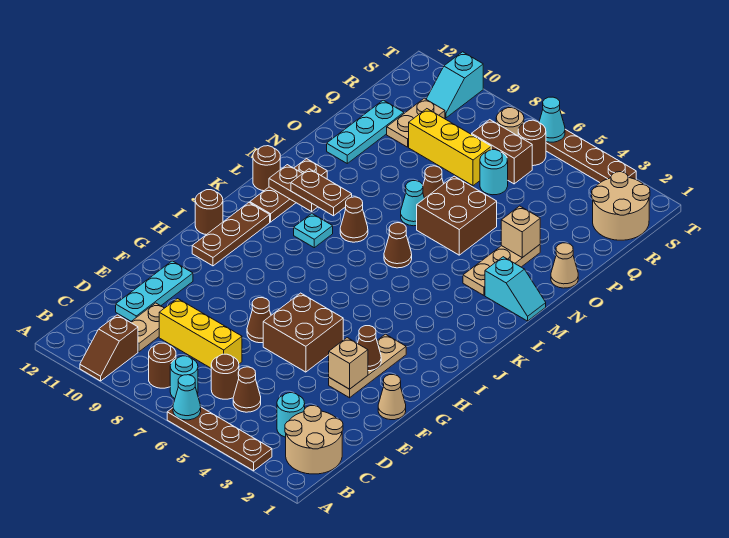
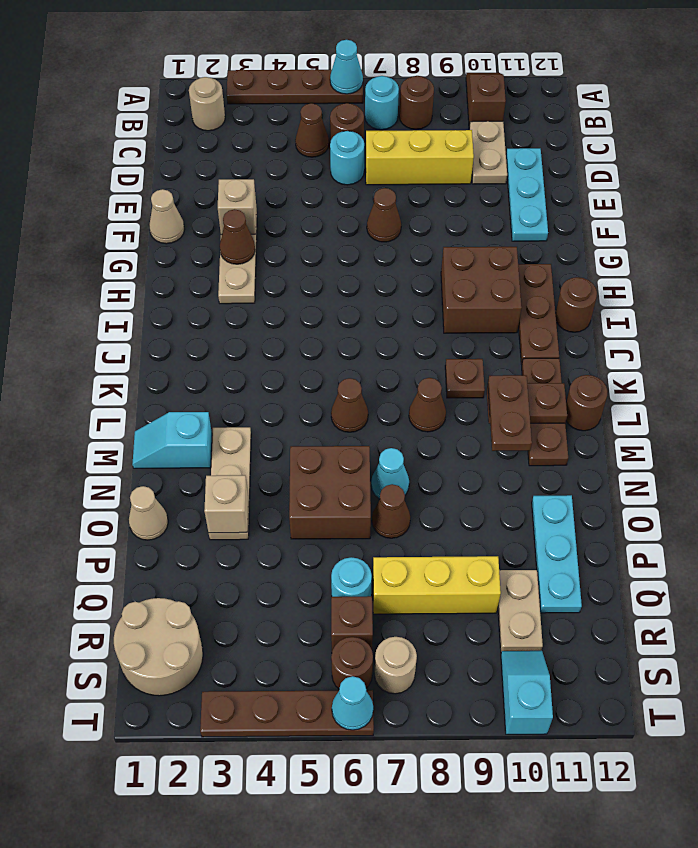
tan 2x2 round brick [285,406,343,474] -> tan 1x1 round brick [189,77,225,131]
cyan 1x1 round brick [277,393,305,437] -> cyan 1x1 round brick moved to [330,131,364,185]
brown 2x2 brick [263,293,343,372] -> brown 2x2 brick moved to [441,247,522,333]
cyan 1x1 plate [294,214,333,248] -> brown 1x1 plate [445,359,485,398]
brown 1x2 plate [291,169,352,216] -> brown 1x2 plate turned to [488,375,532,451]
brown 1x2 brick [472,120,532,184] -> brown 1x1 brick [331,596,373,650]

